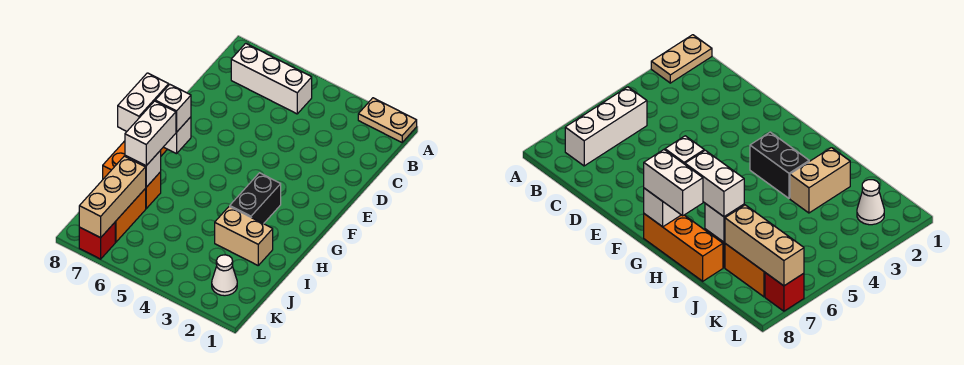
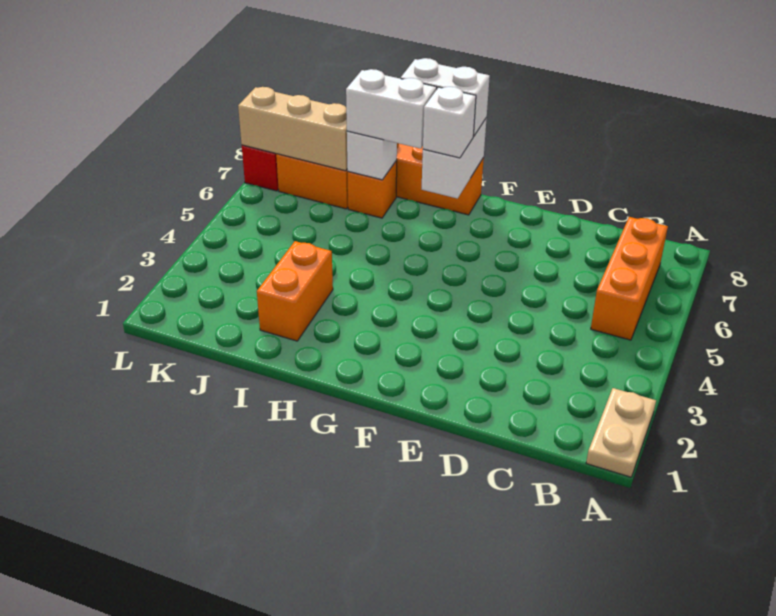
white 1x3 brick [231,43,312,114] -> orange 1x3 brick [591,217,668,340]
black 1x2 brick [230,173,281,224] -> none
tan 1x2 brick [215,206,273,265] -> orange 1x2 brick [257,241,333,341]
white 1x1 cone [212,255,237,296] -> none

